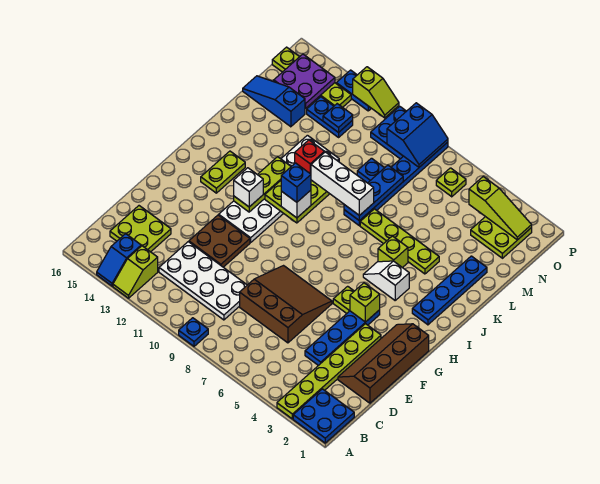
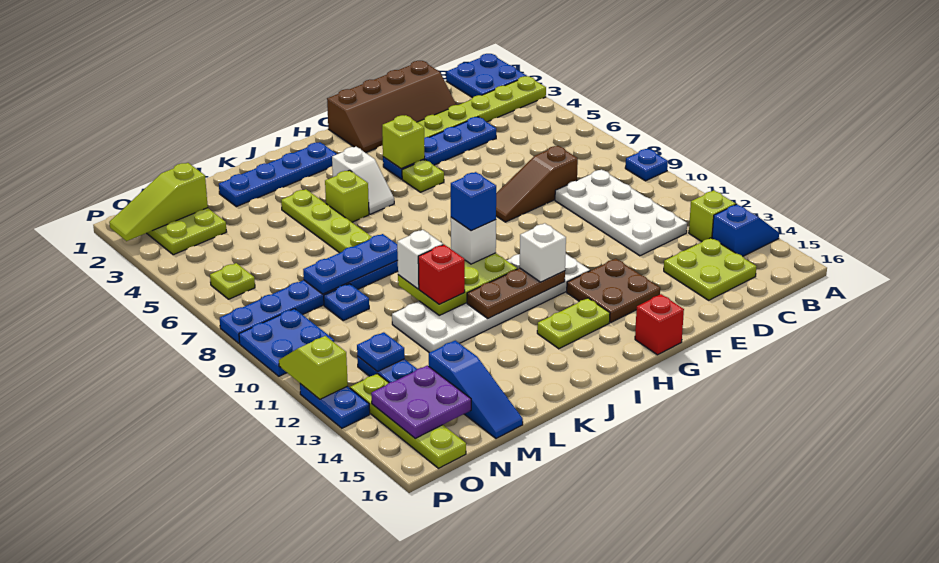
brown 3x3 slope [240,266,332,343] -> brown 1x3 slope [496,146,578,222]
brown 2x2 plate [189,215,250,267] -> brown 2x2 plate moved to [567,259,660,323]
none -> red 1x1 brick [635,294,684,355]
lime 1x3 plate [234,157,291,212] -> brown 1x3 plate [467,268,565,318]
white 1x3 brick [311,152,374,216] -> white 1x1 brick [397,230,443,289]
lime 1x3 slope [469,177,532,240] -> lime 1x3 slope turned to [109,163,208,241]
blue 2x2 slope [387,103,448,167] -> none

